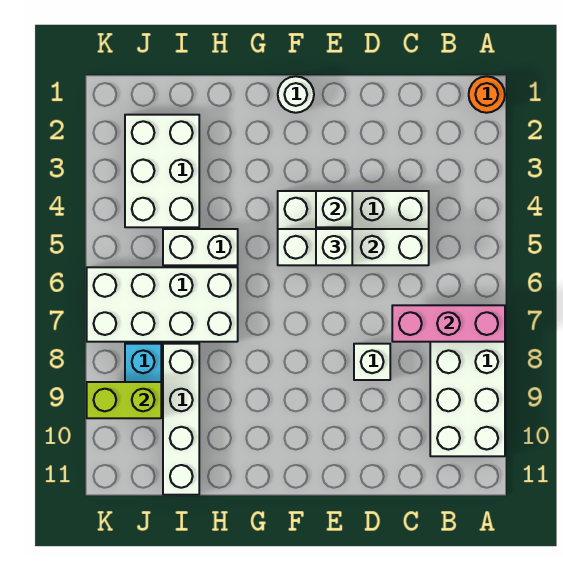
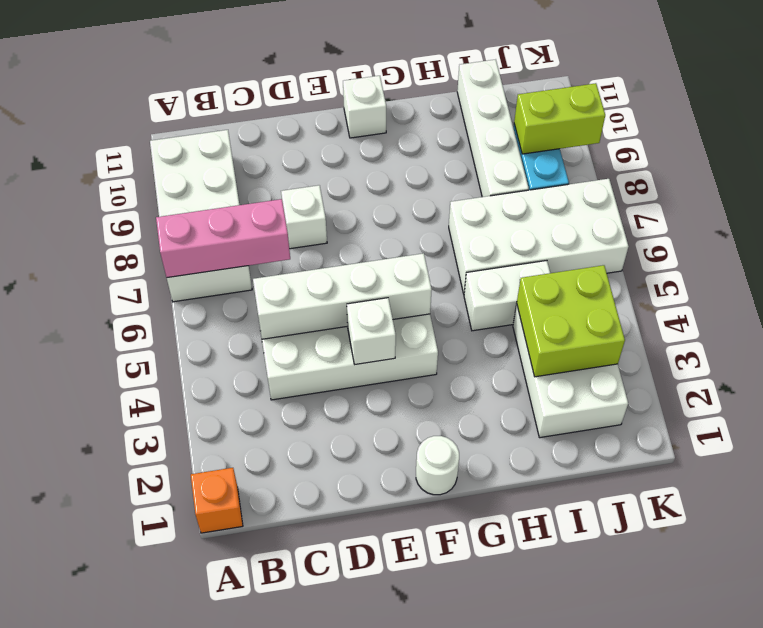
orange 1x1 round brick [469,76,505,113] -> orange 1x1 brick [191,468,243,533]
white 1x1 brick [316,229,352,265] -> white 1x1 brick moved to [343,76,386,138]
none -> lime 2x2 brick [517,265,625,377]

